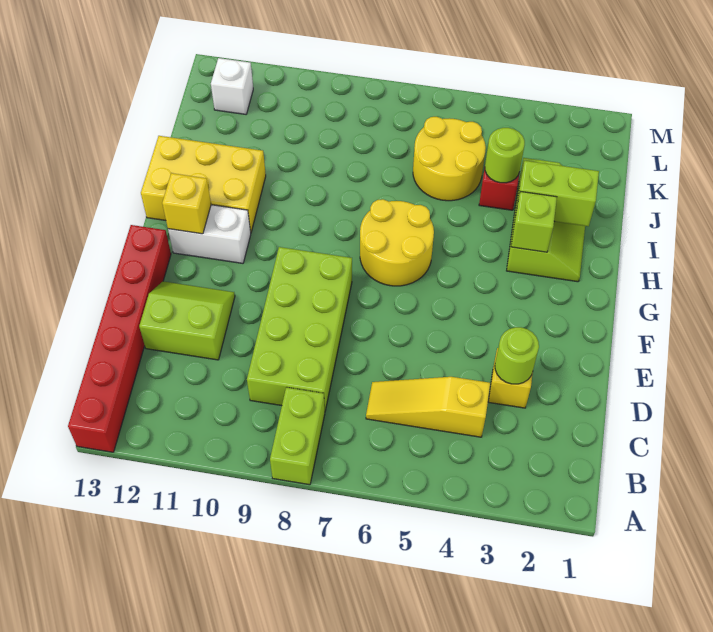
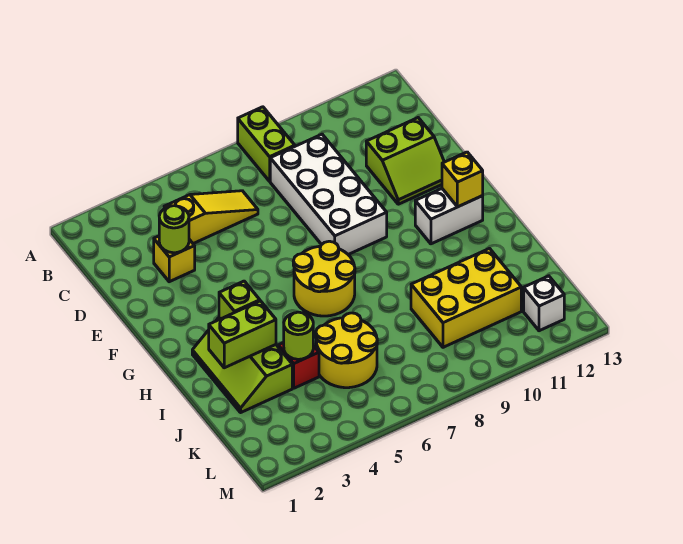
red 1x6 brick [68,225,171,452] -> none
lime 2x4 brick [247,247,352,411] -> white 2x4 brick [270,134,387,254]
yellow 2x3 brick [141,136,266,232] -> yellow 2x3 brick moved to [411,249,521,347]

